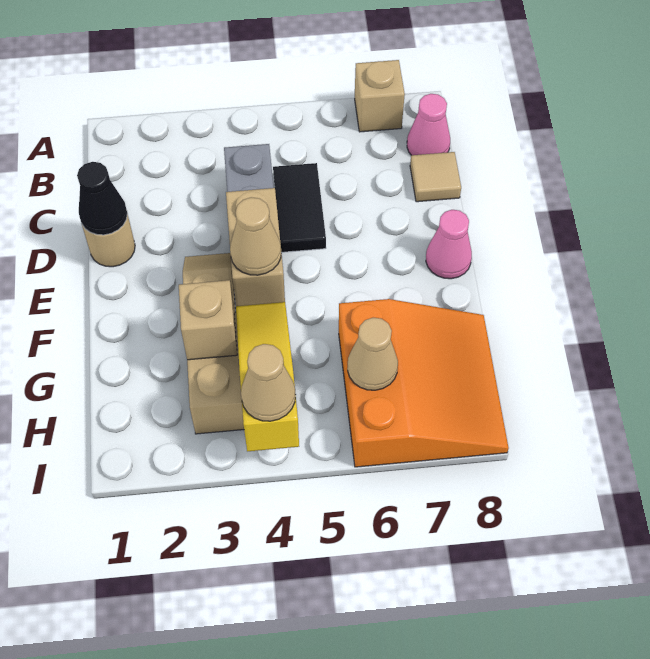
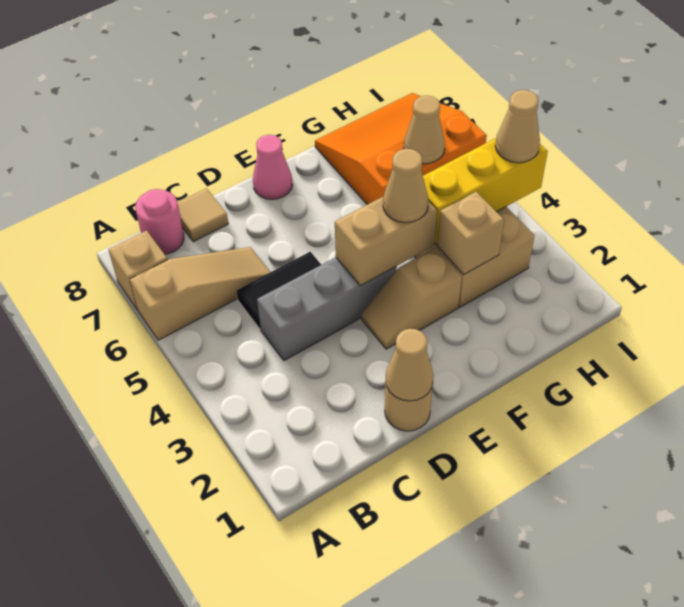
none -> tan 1x3 slope [129,247,270,340]
pink 1x1 cone [407,94,450,155] -> pink 1x1 round brick [135,189,184,254]
black 1x1 cone [77,162,127,235] -> tan 1x1 cone [386,329,433,401]
yellow 1x3 slope [236,302,299,451] -> yellow 1x3 brick [423,138,548,244]

